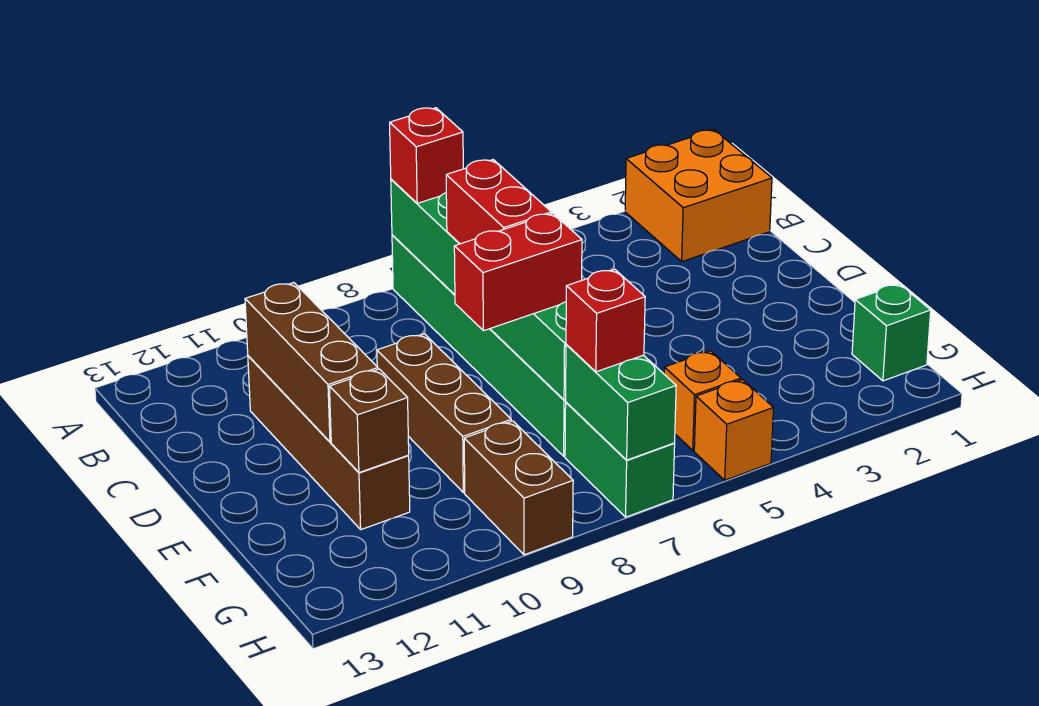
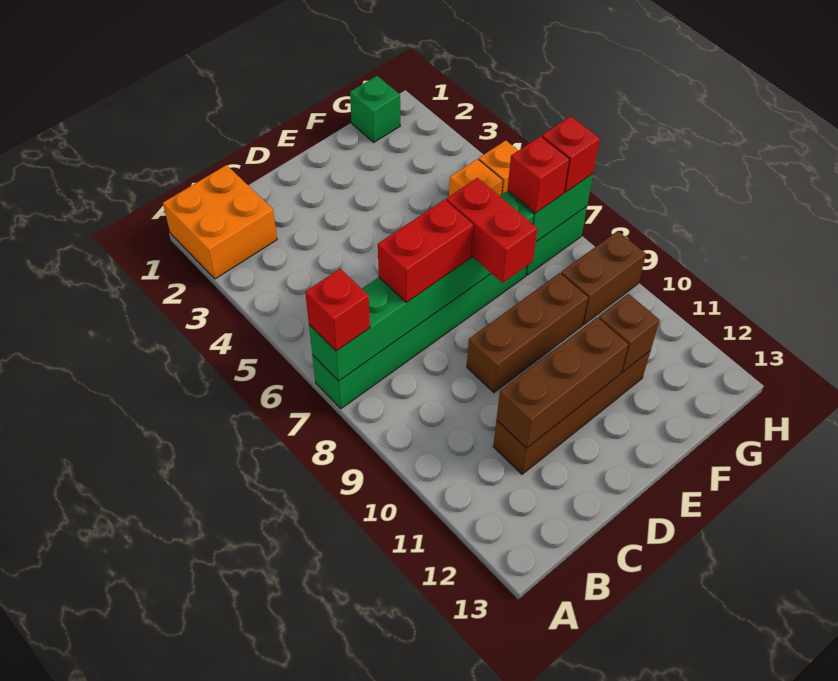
none -> red 1x1 brick [542,116,600,192]

